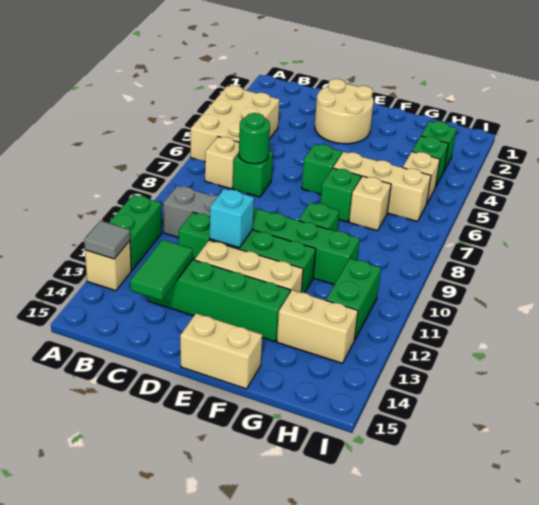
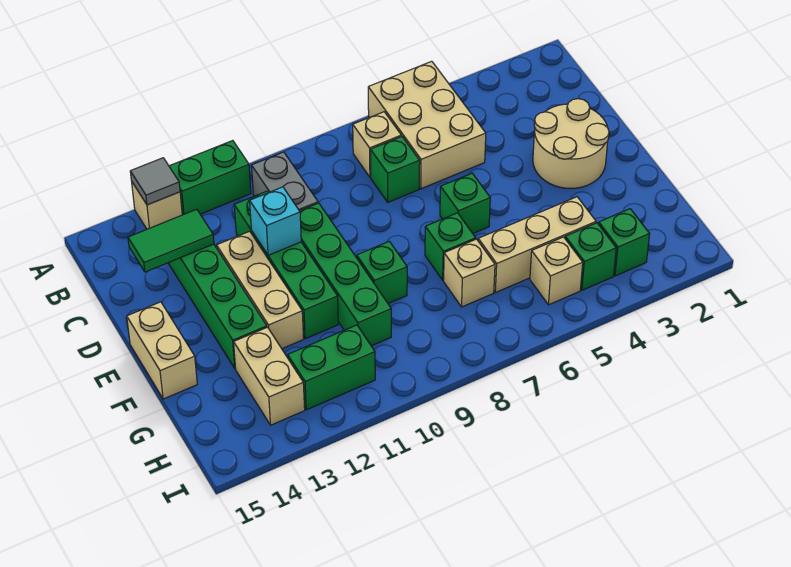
tan 2x3 brick [191,86,280,162] -> tan 2x3 brick turned to [368,61,486,189]
green 1x1 round brick [239,113,270,164] -> none
tan 1x3 brick [333,152,431,221] -> tan 1x3 brick turned to [478,197,596,293]

